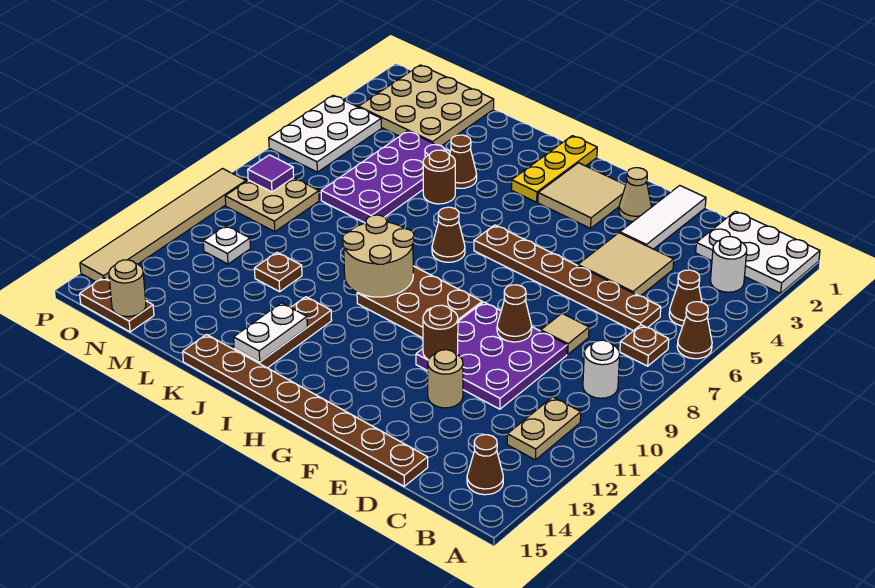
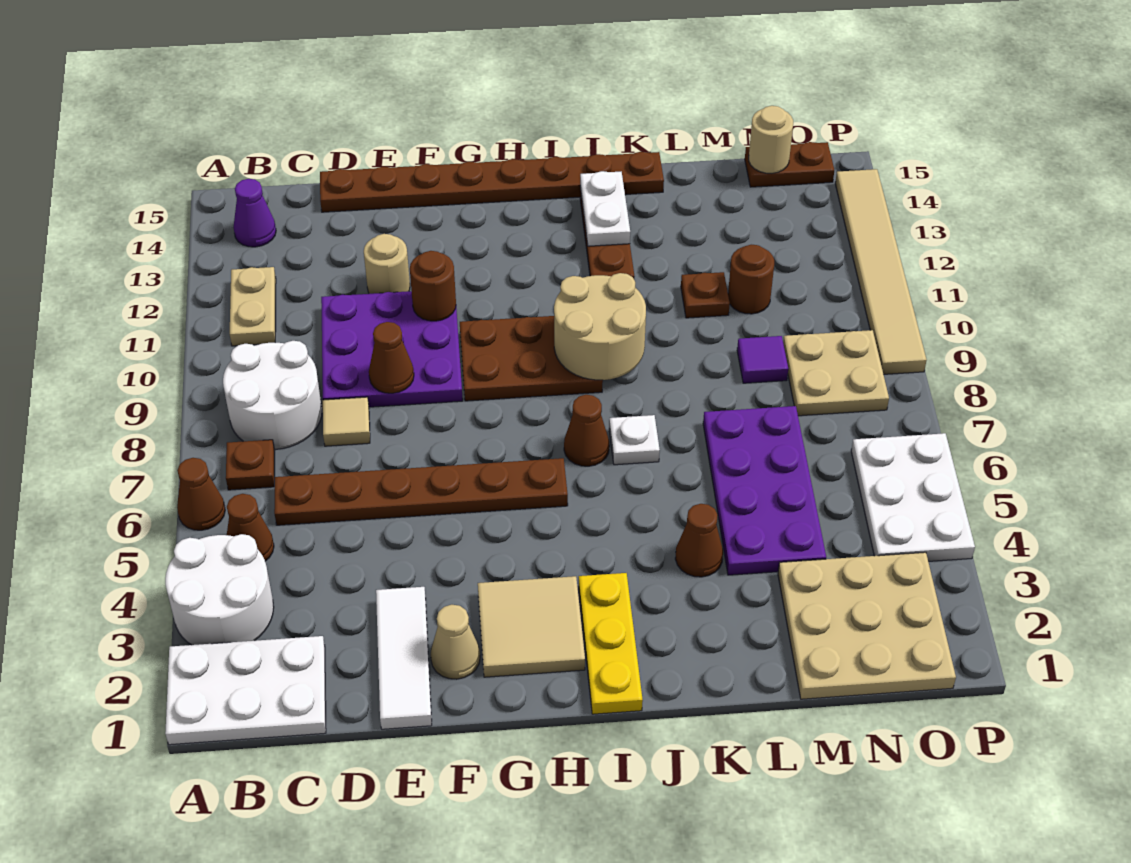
white 1x1 round brick [711,237,747,292] -> white 2x2 round brick [165,534,274,645]
white 1x1 round brick [583,340,620,398] -> white 2x2 round brick [223,341,322,449]
brown 1x1 cone [467,435,503,495] -> purple 1x1 cone [233,179,276,247]
tan 2x2 tile [578,233,674,296] -> none
brown 1x1 round brick [423,150,455,204] -> brown 1x1 round brick moved to [728,245,774,314]
white 1x1 plate [203,226,250,264] -> white 1x1 plate moved to [609,415,660,465]
purple 1x1 tile [248,155,294,192] -> purple 1x1 tile moved to [737,336,788,383]

